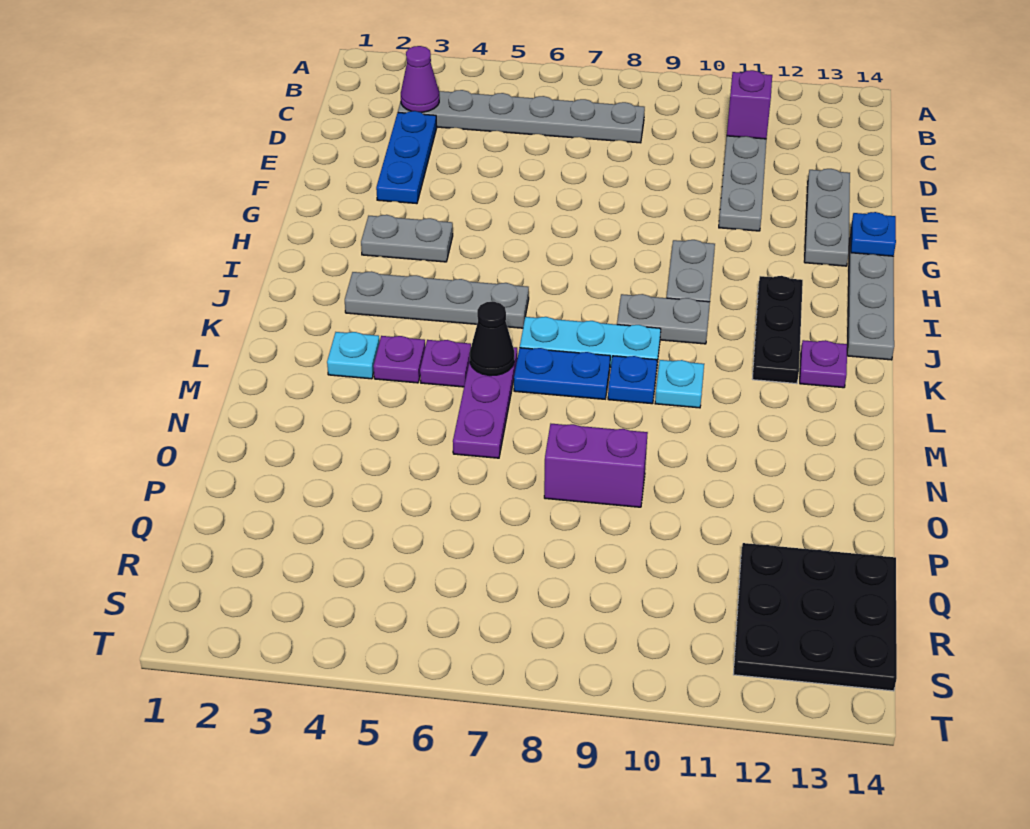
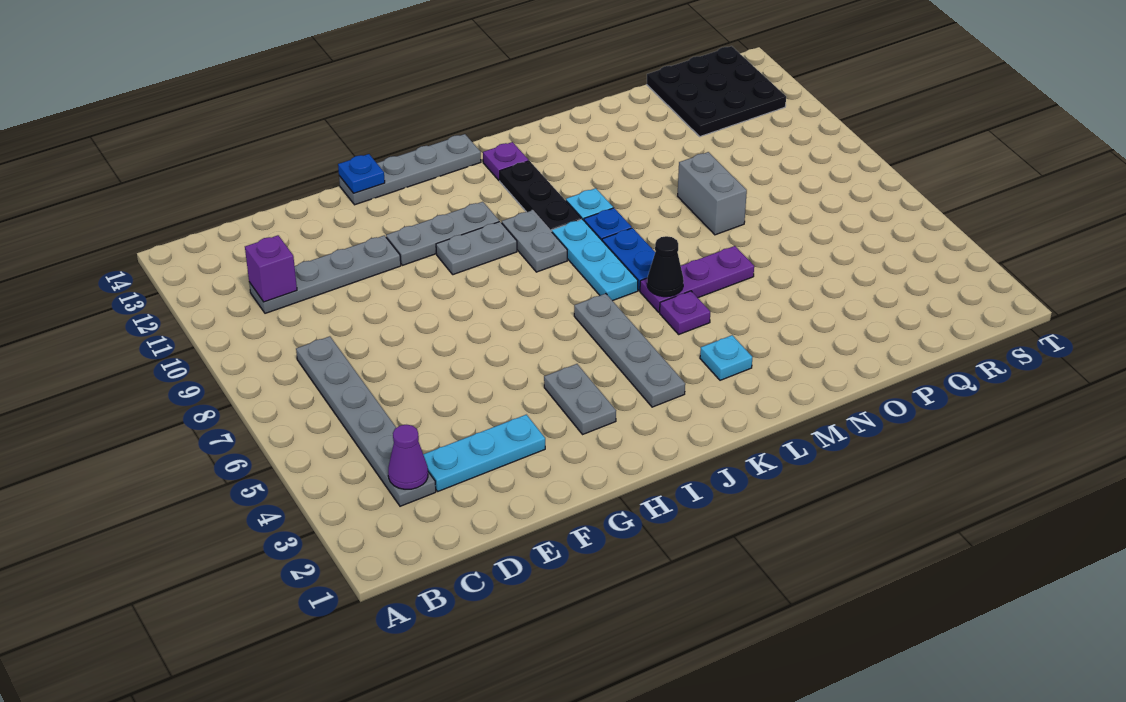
blue 1x3 plate [376,111,437,204] -> cyan 1x3 plate [423,415,545,491]
grey 1x3 plate [804,169,850,266] -> grey 1x3 plate moved to [386,202,499,265]
black 1x3 plate [753,276,803,384] -> black 1x3 plate turned to [500,161,581,232]
purple 1x1 plate [373,336,425,383] -> none
purple 1x2 brick [544,424,648,507] -> grey 1x2 brick [678,152,747,235]

